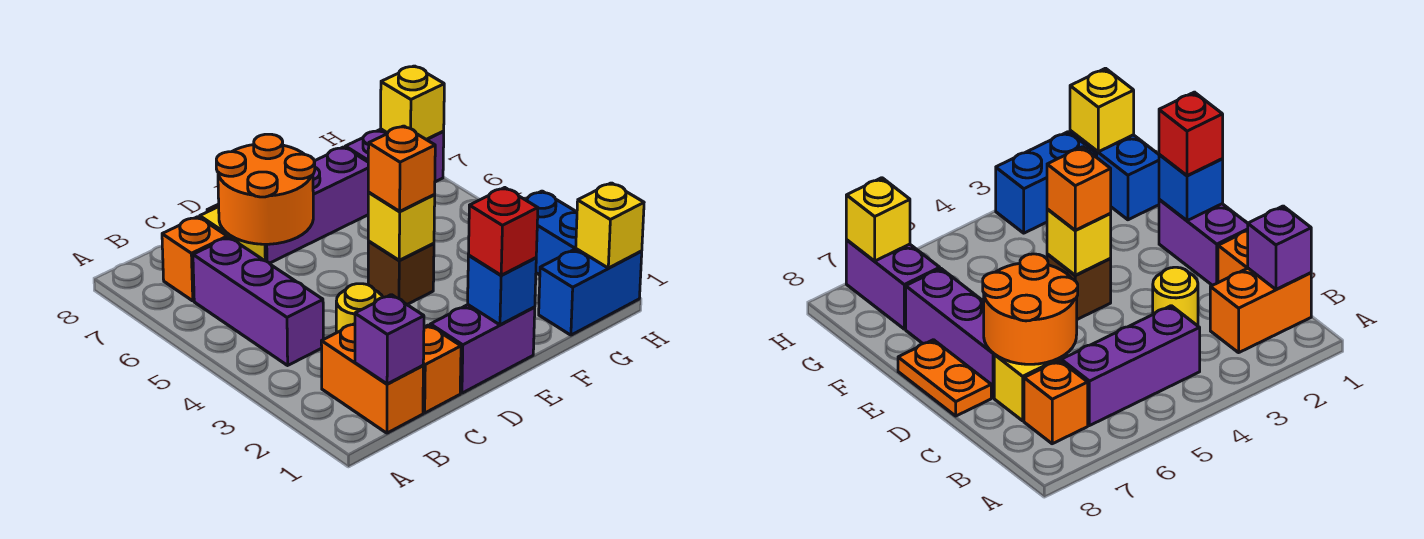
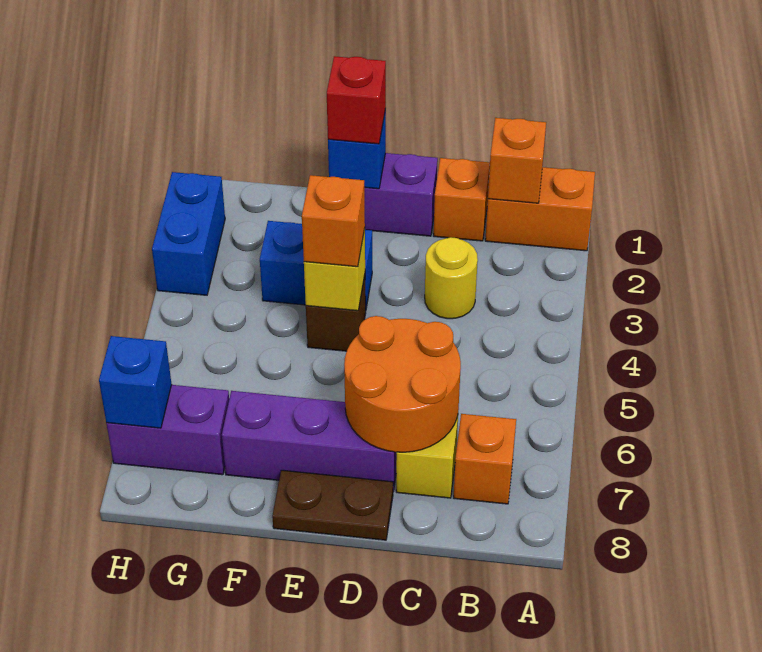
orange 1x2 brick [321,324,423,433] -> orange 1x2 brick turned to [485,167,595,251]
purple 1x1 brick [355,295,424,384] -> orange 1x1 brick [488,118,546,203]
purple 1x3 brick [193,237,323,365] -> none
orange 1x2 plate [898,340,991,416] -> brown 1x2 plate [272,470,393,540]
blue 1x2 brick [539,249,642,335] -> blue 1x2 brick moved to [260,221,372,308]
yellow 1x1 brick [576,183,644,268] -> none
yellow 1x1 brick [381,66,444,139] -> blue 1x1 brick [99,336,172,428]

